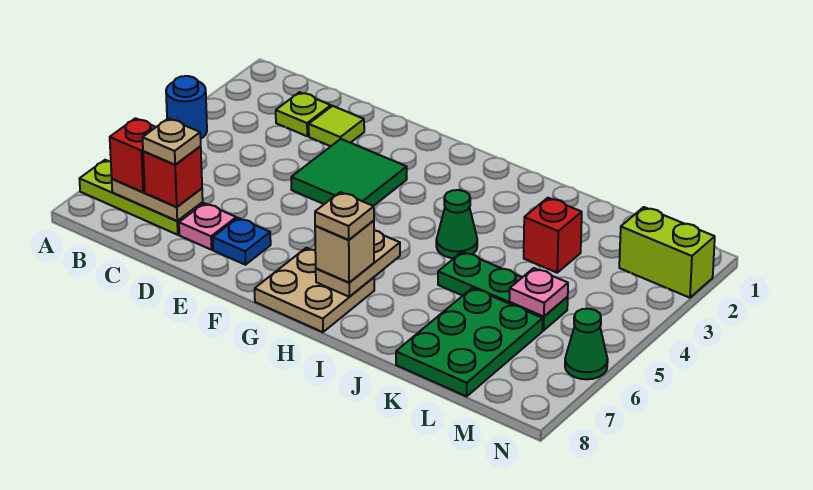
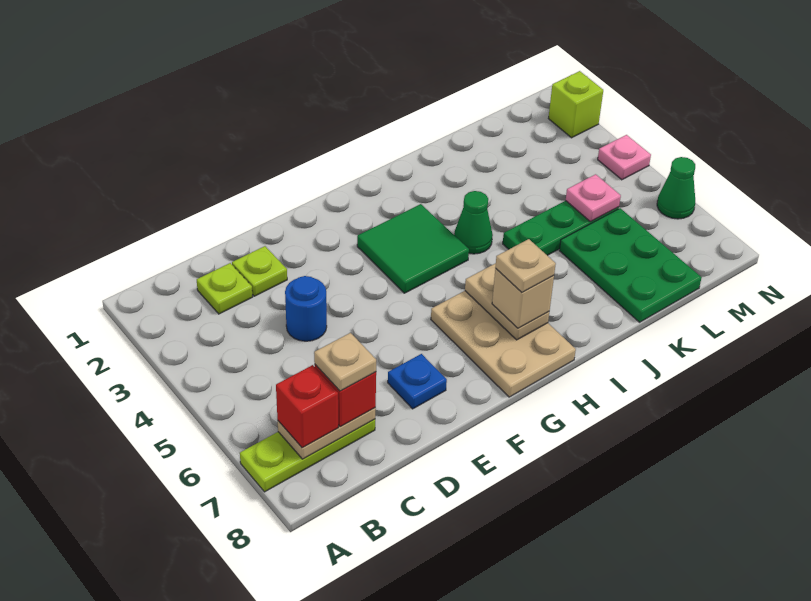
blue 1x1 round brick [166,76,207,138] -> blue 1x1 round brick moved to [285,276,327,341]
lime 1x1 tile [309,106,364,146] -> lime 1x1 plate [232,246,287,296]
pink 1x1 plate [179,203,236,250] -> pink 1x1 plate moved to [598,135,651,180]
green 2x2 tile [291,139,407,206] -> green 2x2 tile moved to [357,204,469,293]
tan 2x2 plate [255,248,374,332] -> tan 2x3 plate [431,291,576,397]
red 1x1 brick [524,198,582,273] -> none
lime 1x2 brick [619,207,715,298] -> lime 1x1 brick [548,71,603,138]

